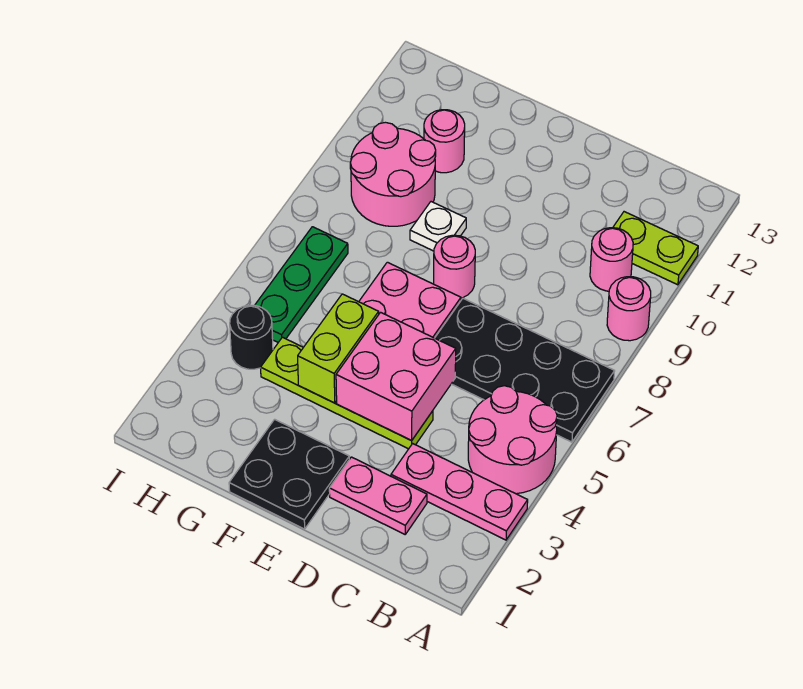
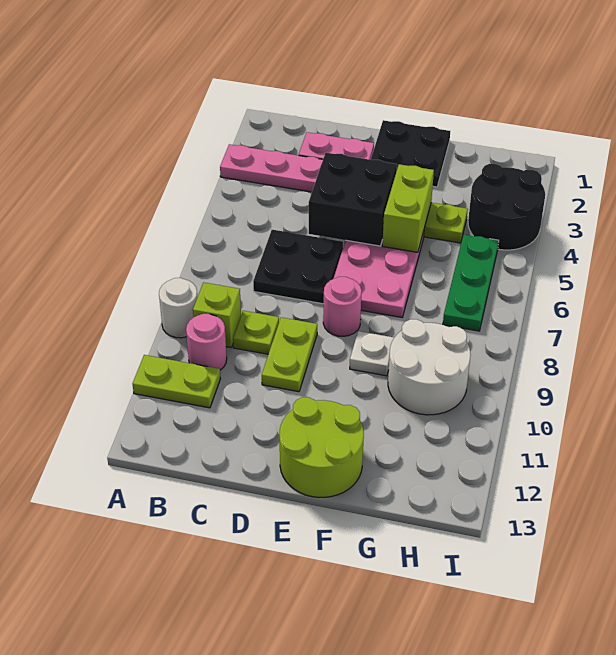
pink 2x2 round brick [468,386,557,494] -> none
black 2x4 plate [435,299,615,442] -> black 2x2 plate [253,230,343,304]
pink 1x1 round brick [607,277,651,341] -> white 1x1 round brick [159,278,197,338]
none -> lime 1x1 brick [193,282,241,348]
none -> lime 1x1 plate [233,311,279,354]
pink 2x2 brick [336,312,456,441] -> black 2x2 brick [309,153,397,246]
none -> lime 1x2 plate [262,317,317,392]
none -> lime 2x2 round brick [279,397,364,497]
pink 2x2 round brick [350,122,436,226] -> white 2x2 round brick [388,319,471,415]
pink 1x1 round brick [424,110,465,173] -> none
black 1x1 round brick [230,305,273,369] -> black 2x2 round brick [468,164,545,250]

